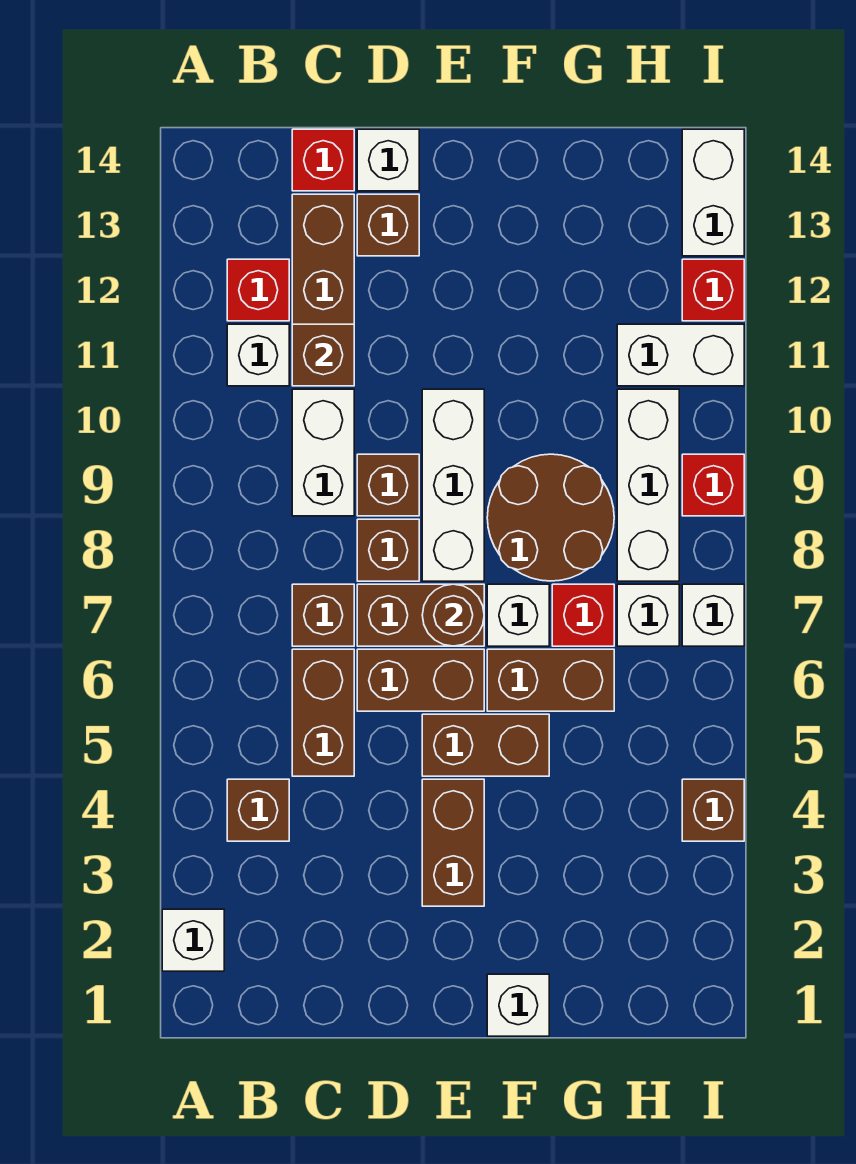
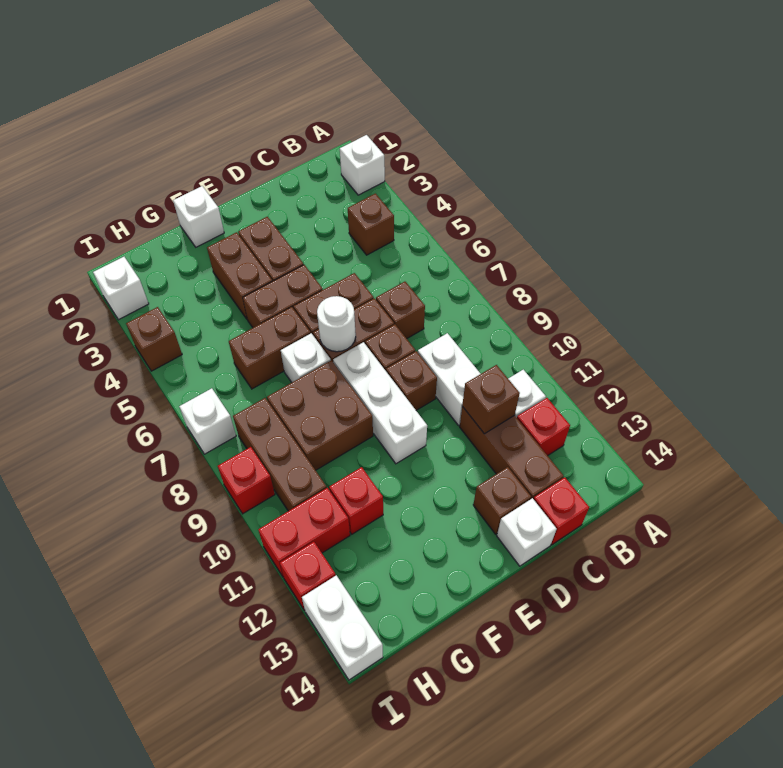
brown 1x2 brick [292,649,354,776] -> brown 1x2 brick moved to [207,232,272,320]
brown 1x1 round brick [422,584,484,646] -> white 1x1 round brick [317,296,356,352]
brown 2x2 round brick [487,454,614,581] -> brown 2x2 brick [267,360,373,470]
red 1x1 brick [552,584,614,646] -> red 1x1 brick moved to [329,467,383,534]
white 1x1 brick [617,584,679,646] -> white 1x1 brick moved to [93,257,149,320]
white 1x3 brick [617,389,679,581] -> brown 1x3 brick [233,398,327,511]
white 1x2 brick [617,324,744,386] -> red 1x2 brick [258,488,350,576]

